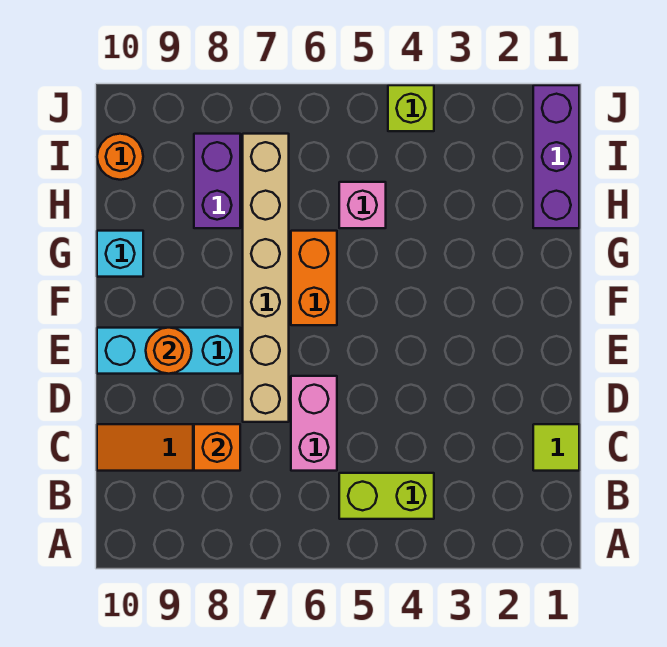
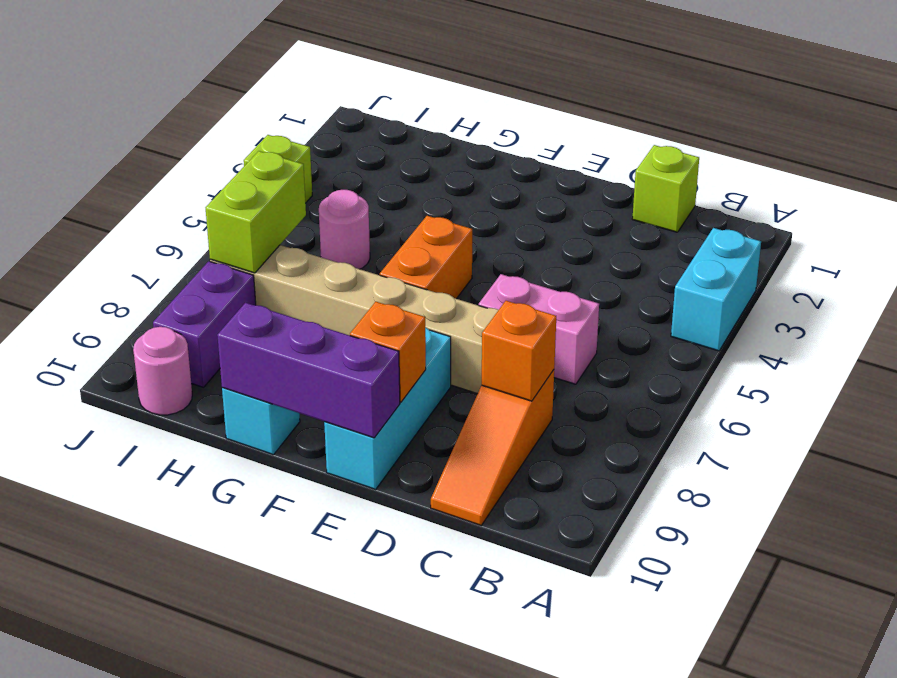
none -> cyan 1x2 brick [671,228,761,351]
lime 1x2 brick [339,473,434,519] -> lime 1x2 brick moved to [206,151,306,273]
lime 1x1 tile [533,424,579,471] -> lime 1x1 brick [632,145,699,232]
orange 1x1 round brick [146,328,192,374] -> orange 1x1 brick [350,302,426,402]
orange 1x2 brick [291,231,337,325] -> orange 1x2 brick turned to [380,216,472,299]
purple 1x3 brick [533,85,579,228] -> purple 1x3 brick moved to [217,303,400,438]
pink 1x1 brick [339,182,386,228] -> pink 1x1 round brick [319,190,370,269]
purple 1x2 brick [194,134,240,228] -> purple 1x2 brick turned to [153,261,256,387]
orange 1x1 round brick [97,134,143,180] -> pink 1x1 round brick [133,327,192,415]

